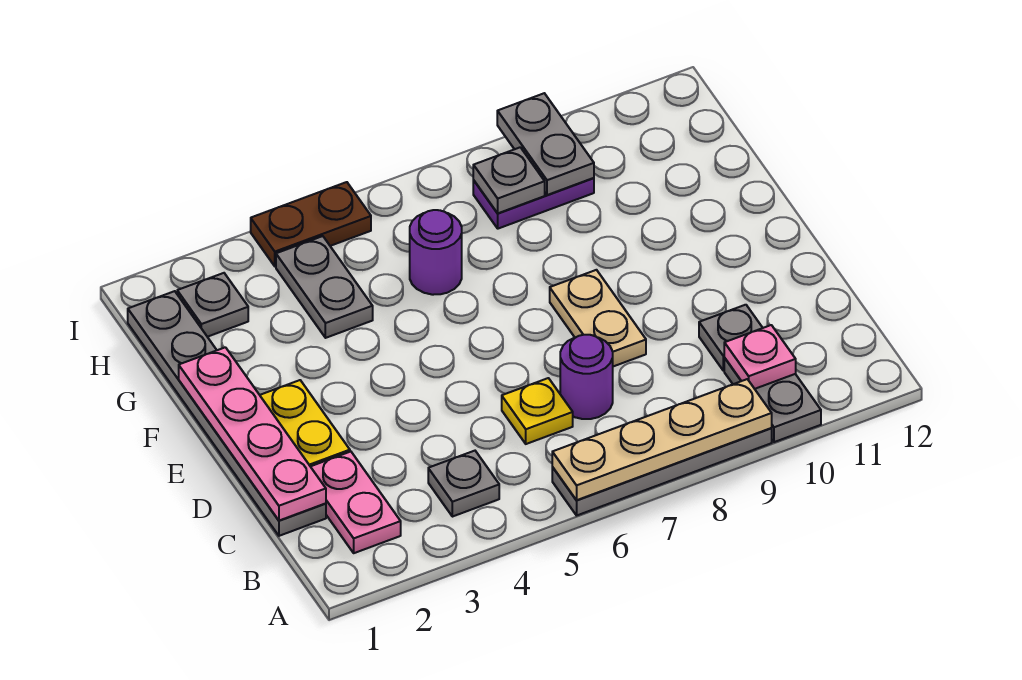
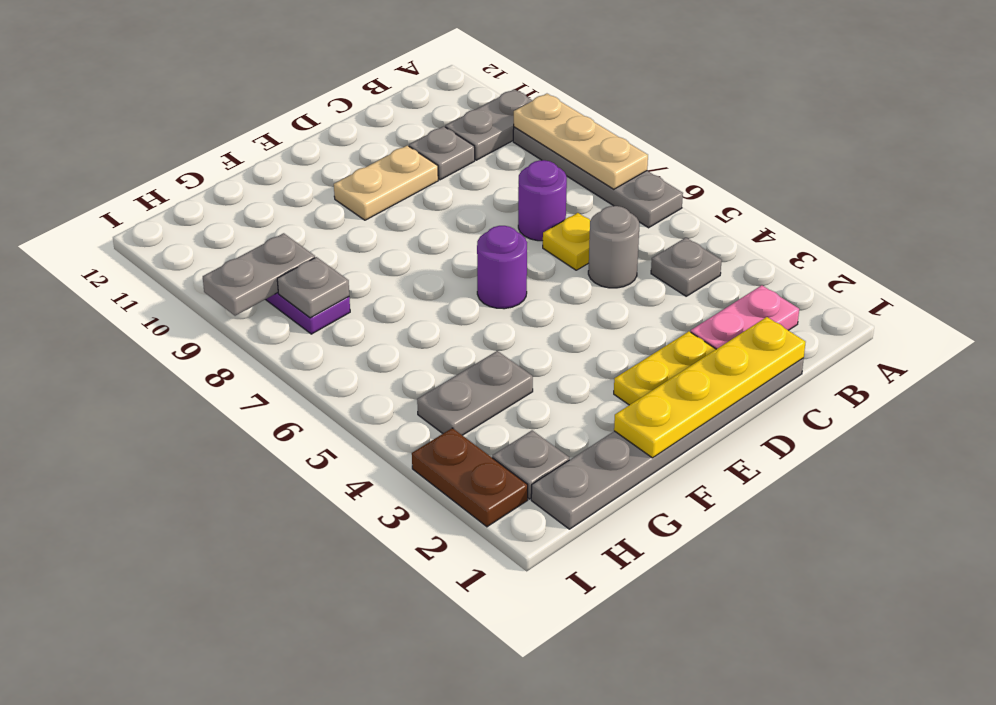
tan 1x4 plate [552,379,772,500] -> tan 1x3 plate [514,94,648,189]
pink 1x1 plate [724,325,796,389] -> none
pink 1x4 plate [179,347,326,521] -> yellow 1x4 plate [614,317,806,458]
none -> grey 1x1 round brick [588,206,639,288]
tan 1x2 plate [550,270,646,366] -> tan 1x2 plate moved to [334,146,438,220]
purple 1x1 round brick [410,210,462,295] -> purple 1x1 round brick moved to [477,226,527,309]
brown 1x2 plate [251,182,371,266] -> brown 1x2 plate moved to [412,428,528,527]

